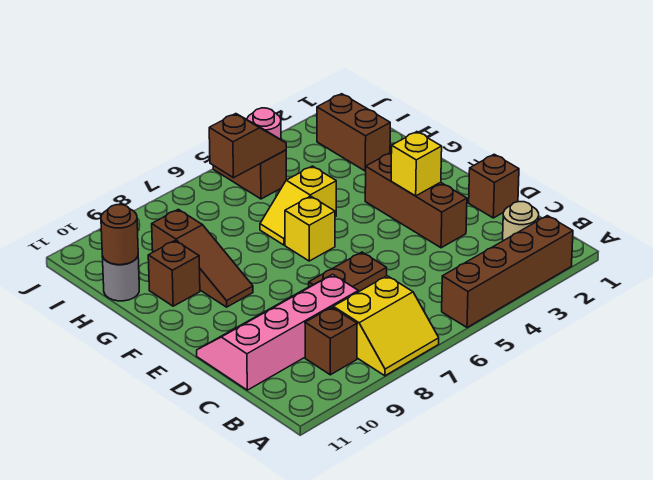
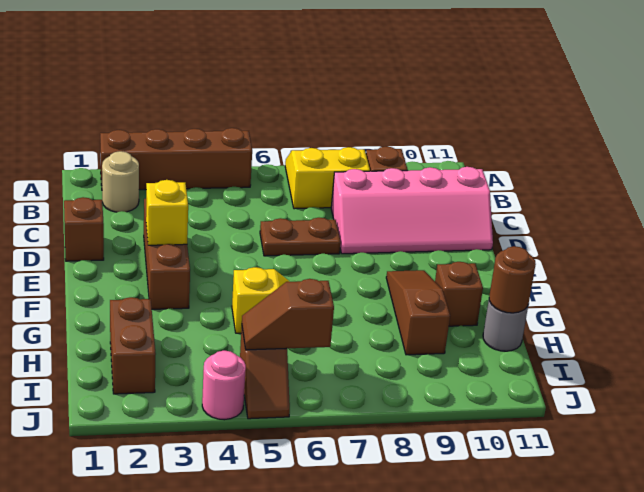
yellow 1x1 brick [285,196,335,261] -> none

